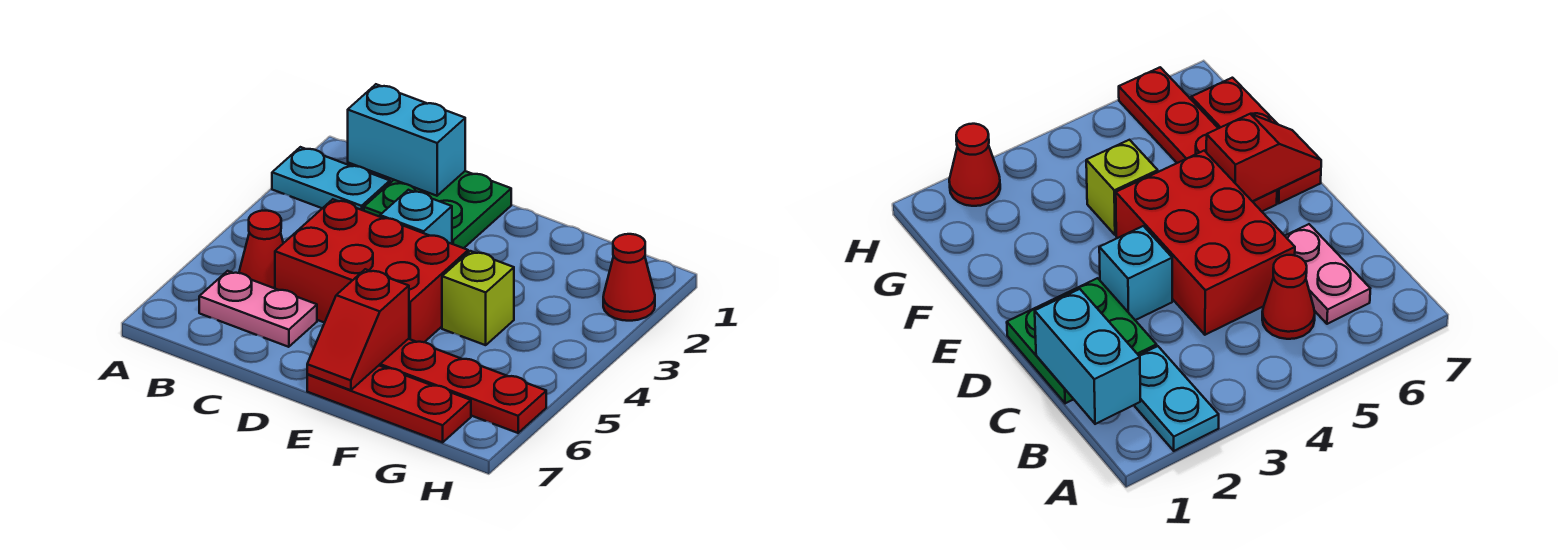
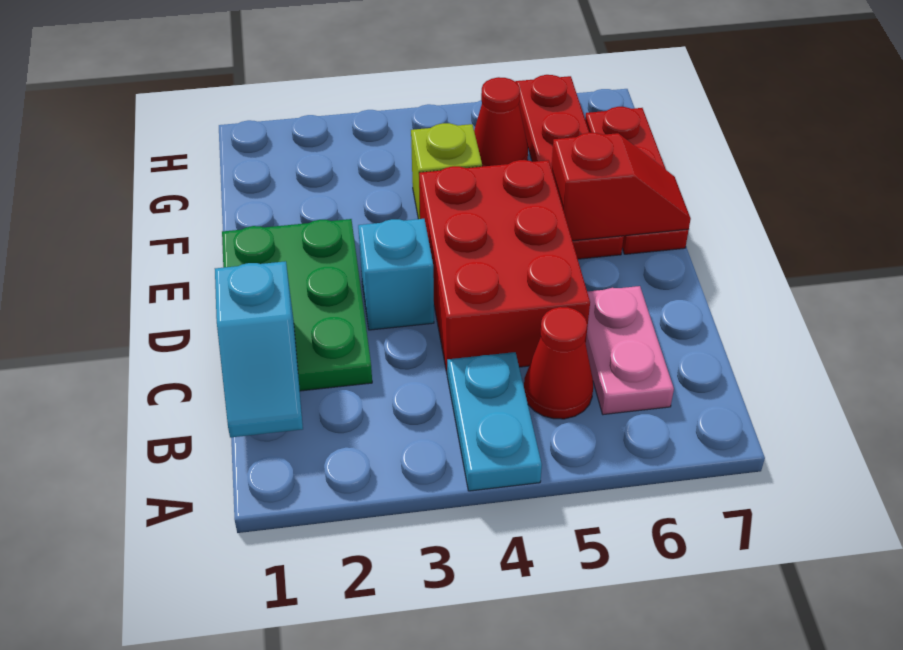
cyan 1x2 plate [272,147,390,211] -> cyan 1x2 plate moved to [447,352,542,491]
cyan 1x2 brick [348,84,465,196] -> cyan 1x2 slope [215,261,303,438]
green 2x2 plate [364,171,511,248] -> green 2x3 plate [222,219,372,391]
red 1x1 cone [603,234,655,321] -> red 1x1 cone moved to [474,77,528,167]

